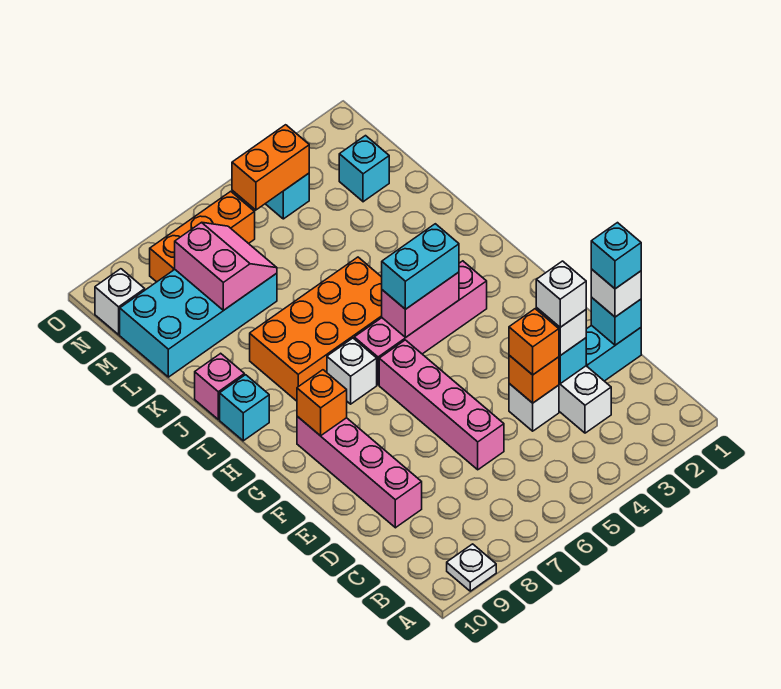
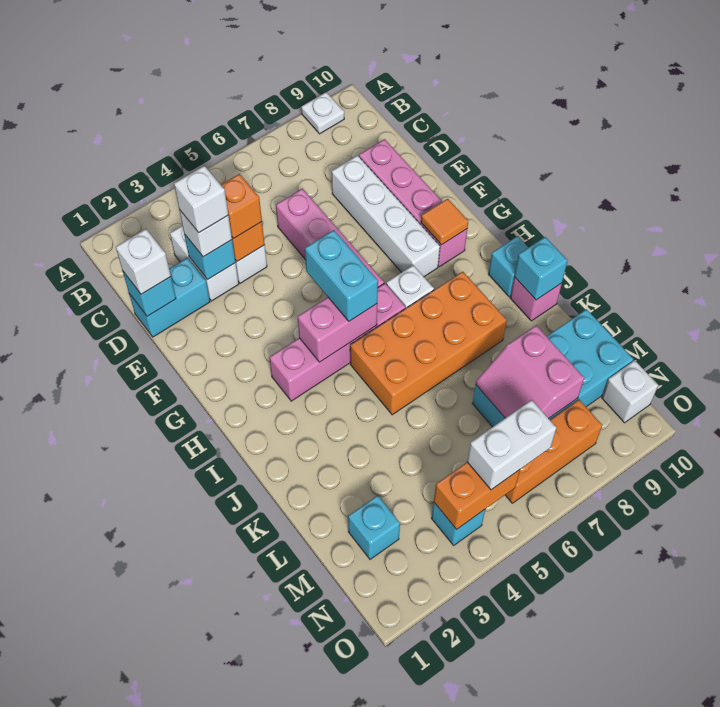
cyan 1x1 brick [591,223,641,289] -> cyan 1x1 brick moved to [514,237,568,300]
none -> white 1x4 brick [332,155,440,277]
orange 1x1 brick [297,370,347,436] -> orange 1x1 tile [421,199,468,245]
cyan 1x2 brick [382,224,459,309] -> cyan 1x2 brick turned to [305,230,378,321]
none -> white 1x2 brick [467,400,556,490]

